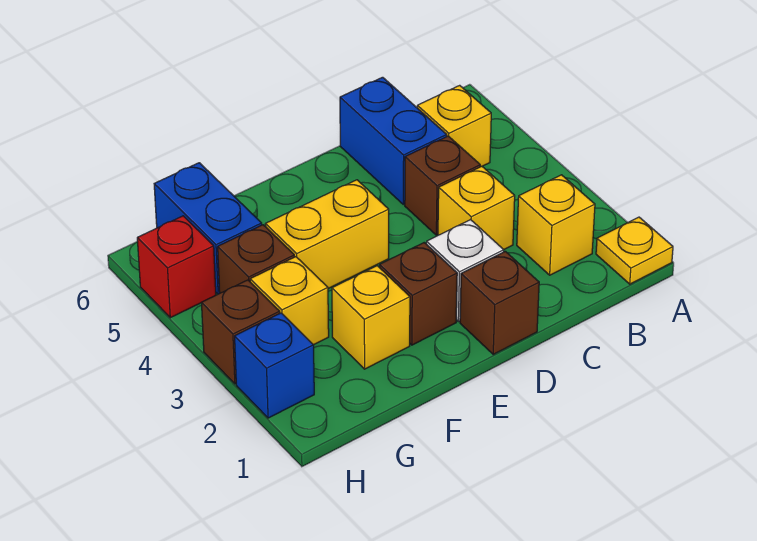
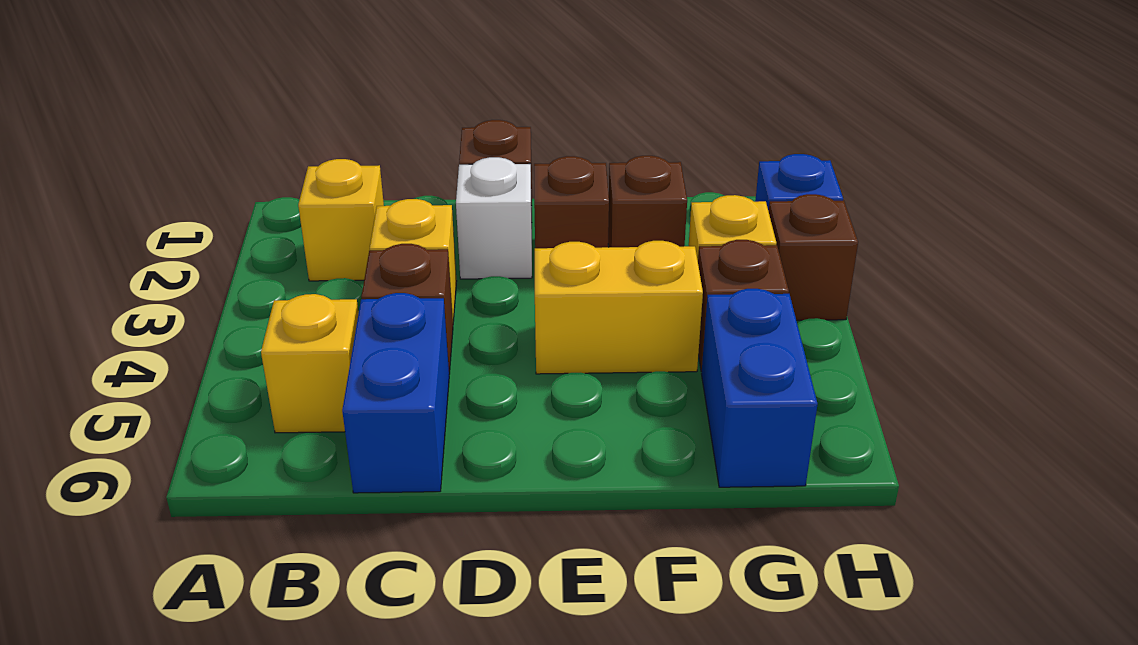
yellow 1x1 plate [596,217,673,284] -> none
yellow 1x1 brick [332,266,410,369] -> brown 1x1 brick [608,156,687,247]
red 1x1 brick [137,216,216,318] -> none

